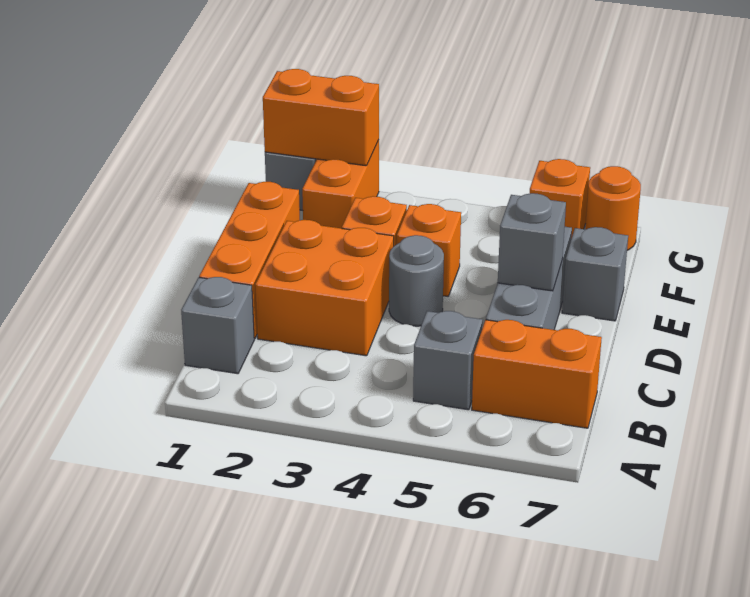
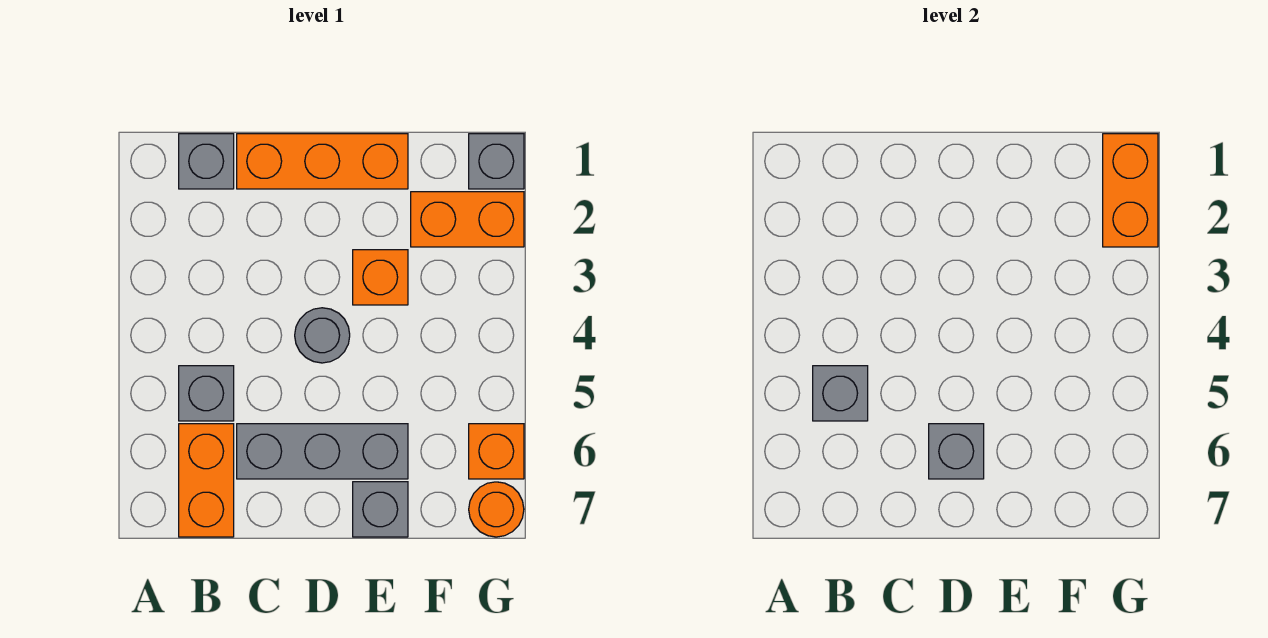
none -> grey 1x1 brick [813,366,868,421]
orange 2x2 brick [255,220,394,356] -> none
orange 1x1 brick [397,204,461,296] -> none

